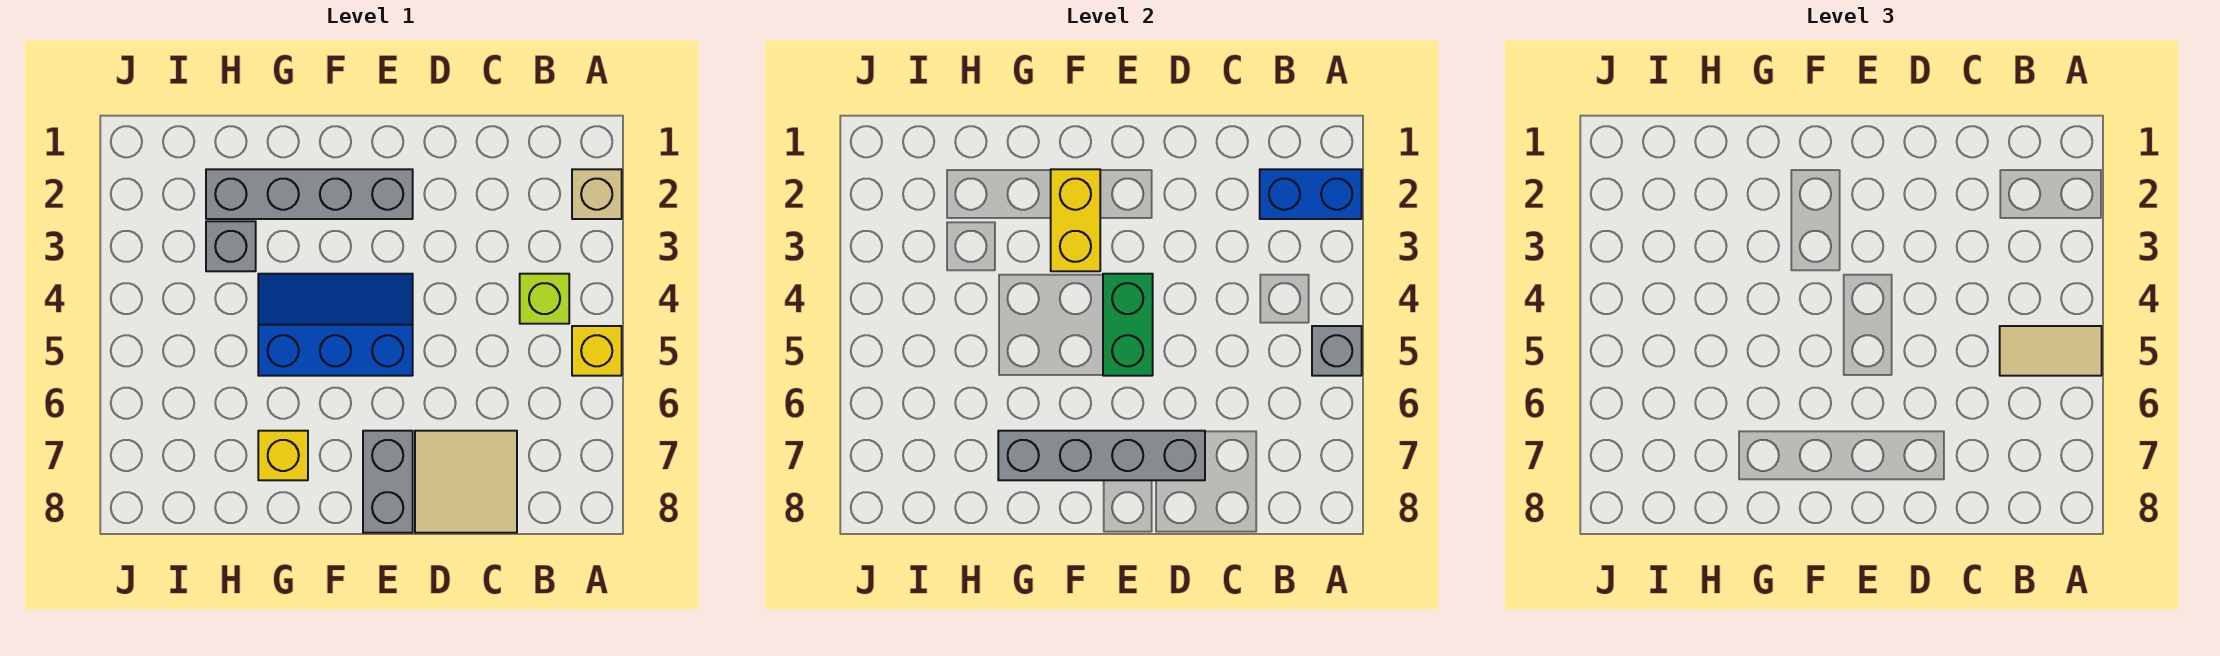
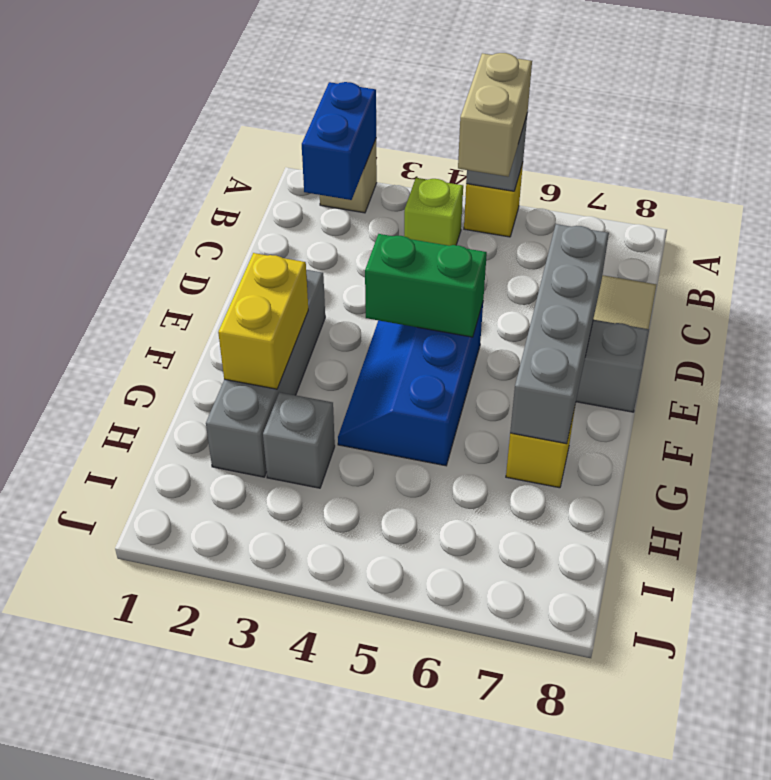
tan 1x2 tile [2000,326,2102,376] -> tan 1x2 brick [458,53,532,177]
yellow 1x2 brick [1051,169,1100,271] -> yellow 1x2 brick turned to [218,253,308,389]

